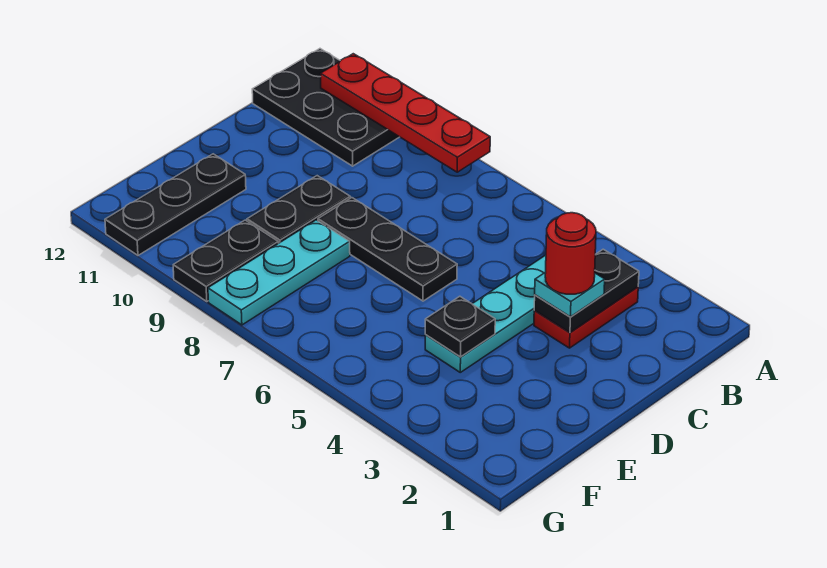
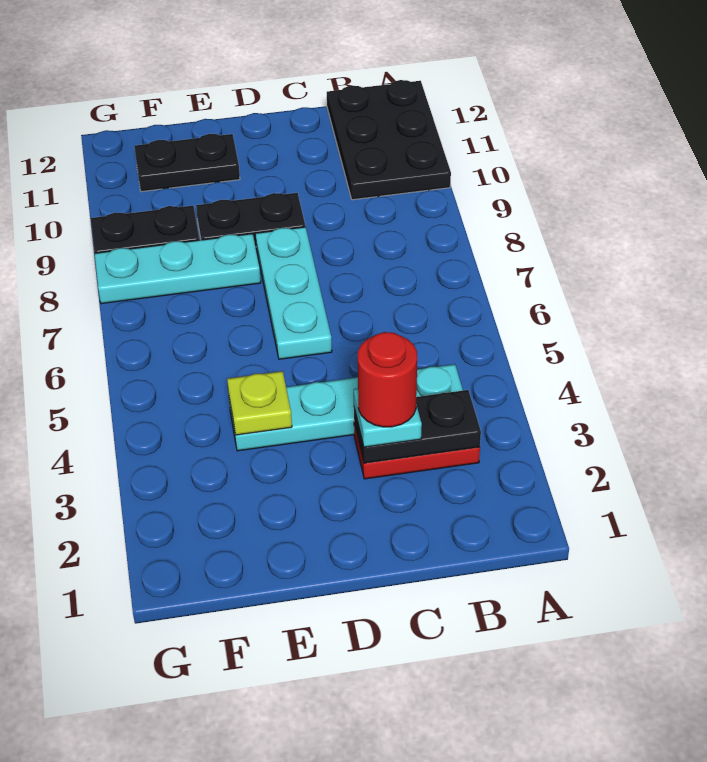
red 1x4 plate [320,54,490,172] -> none
black 1x3 plate [318,198,457,301] -> cyan 1x3 plate [255,227,332,359]
black 1x1 plate [425,296,495,357] -> lime 1x1 plate [227,371,292,435]
black 1x3 plate [105,154,246,255] -> black 1x2 plate [134,134,240,192]

